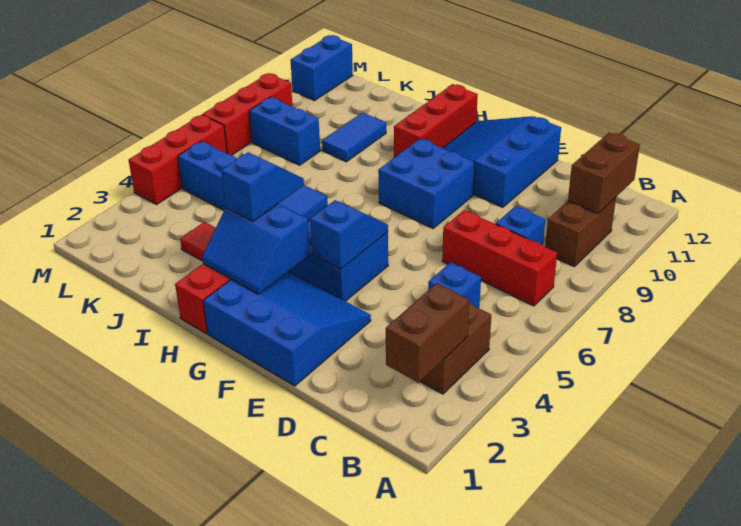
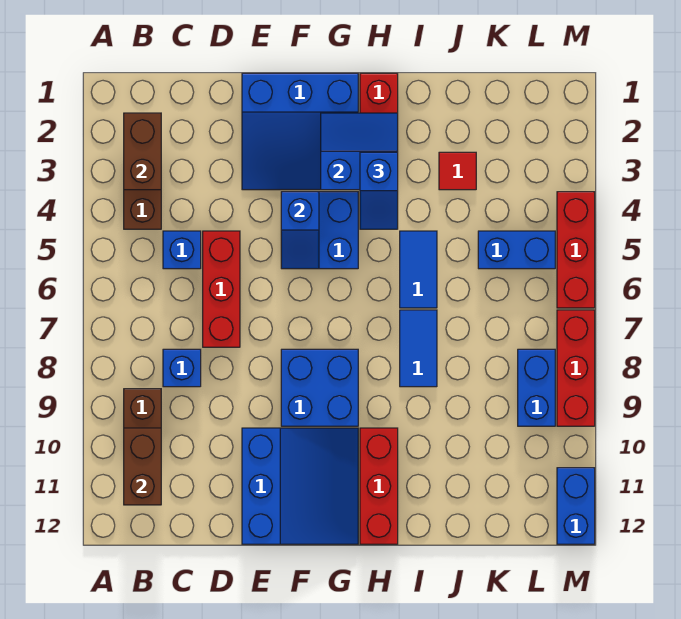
red 1x3 brick [442,210,557,306] -> red 1x3 brick turned to [203,231,240,347]
blue 1x2 tile [322,113,386,162] -> blue 1x2 tile moved to [400,310,437,387]
blue 1x2 brick [249,97,320,165] -> blue 1x2 brick turned to [518,349,555,426]

